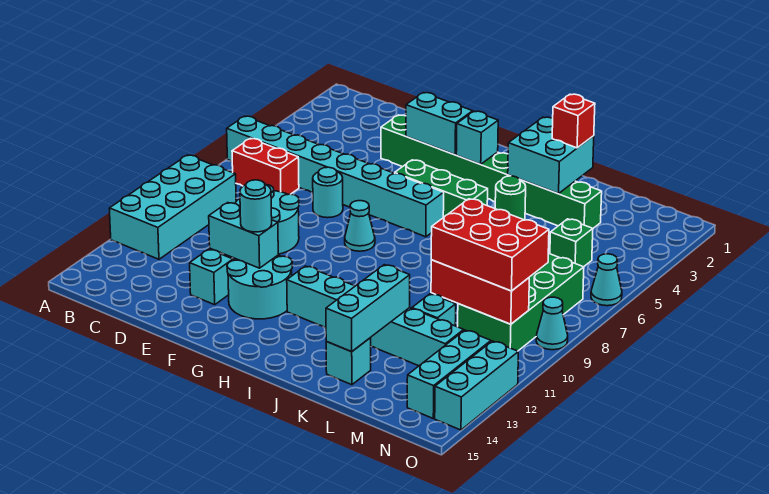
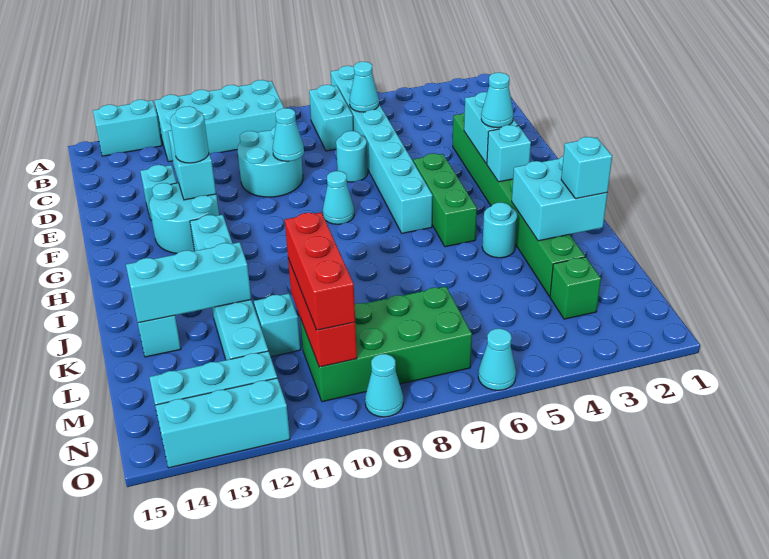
none -> cyan 1x2 brick [93,100,162,156]
red 1x2 brick [232,138,299,194] -> cyan 1x2 brick [309,85,353,151]
none -> cyan 1x1 cone [349,62,379,112]
none -> cyan 1x1 cone [273,108,304,161]
none -> cyan 1x1 cone [481,73,513,128]
green 1x1 round brick [495,176,526,220] -> cyan 1x1 round brick [482,203,517,258]
red 1x1 brick [552,94,595,148] -> cyan 1x1 brick [561,137,612,199]
red 2x3 brick [431,199,549,291] -> red 1x3 brick [285,212,355,330]
green 1x1 brick [550,219,593,267] -> green 1x1 brick moved to [550,257,601,319]

